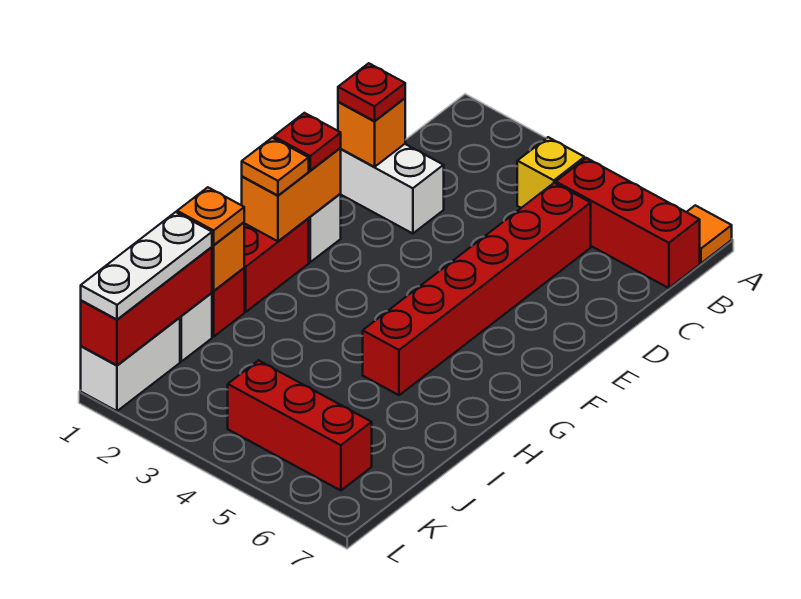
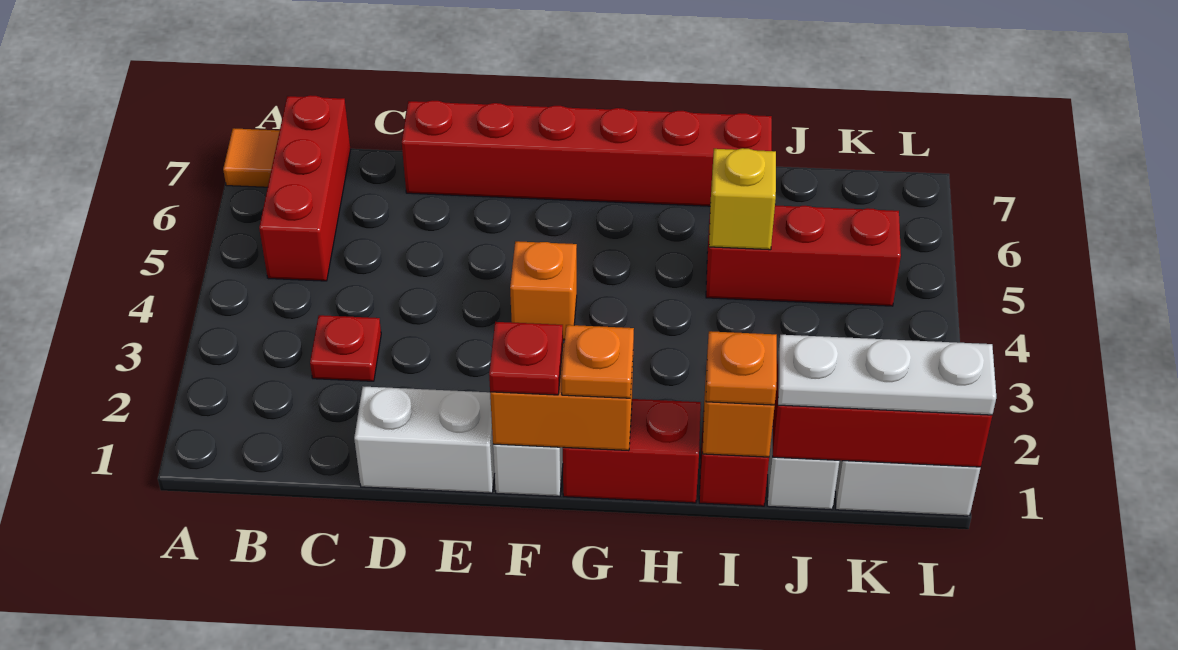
yellow 1x1 brick [517,137,585,208] -> yellow 1x1 brick moved to [709,148,776,250]
red 1x6 brick [363,183,591,395] -> red 1x6 brick moved to [402,100,772,206]
white 1x2 brick [341,144,444,234] -> white 1x2 brick turned to [354,386,495,493]
orange 1x1 brick [338,98,405,167] -> orange 1x1 brick moved to [510,241,577,340]
red 1x1 plate [338,63,405,121] -> red 1x1 plate moved to [310,315,381,381]
red 1x3 brick [228,360,372,490] -> red 1x3 brick turned to [706,205,901,306]

